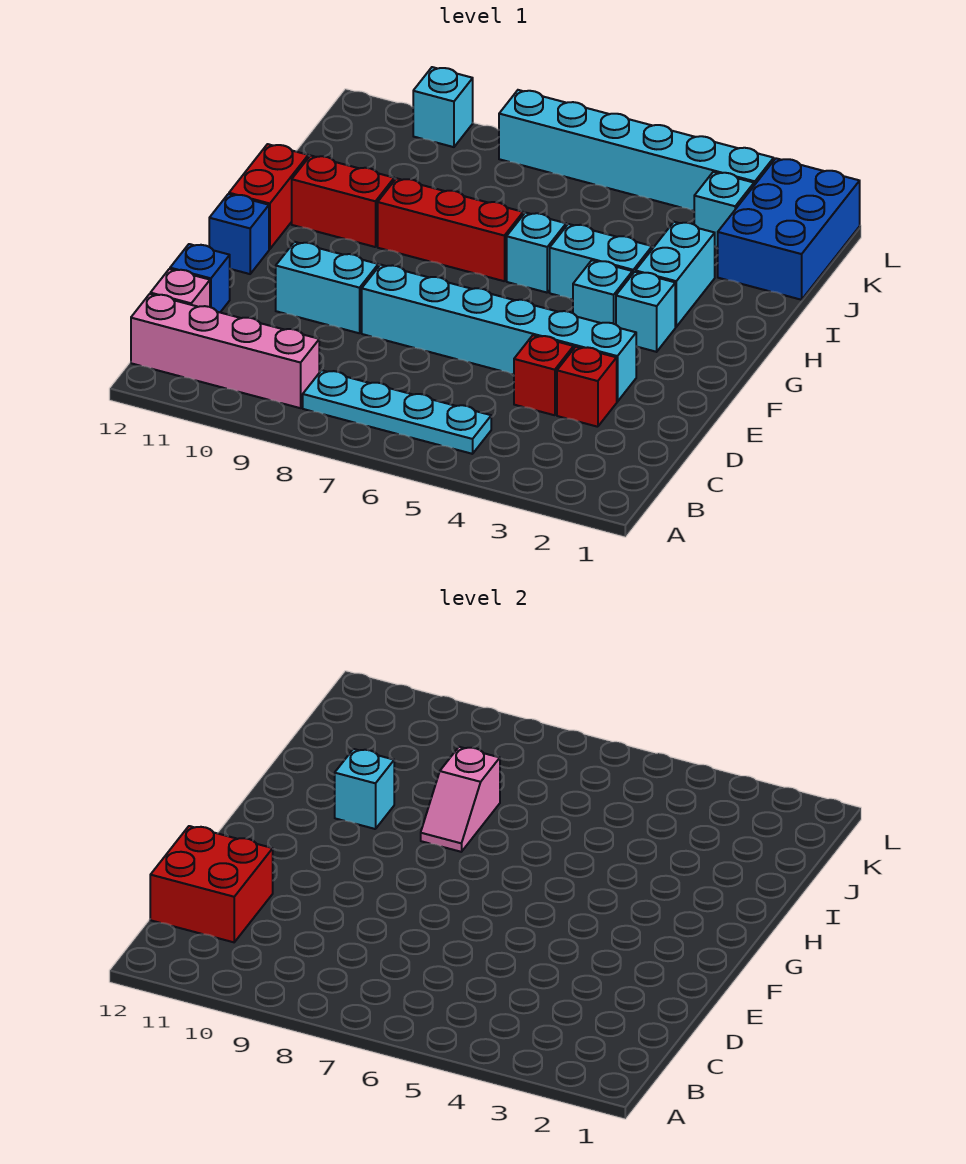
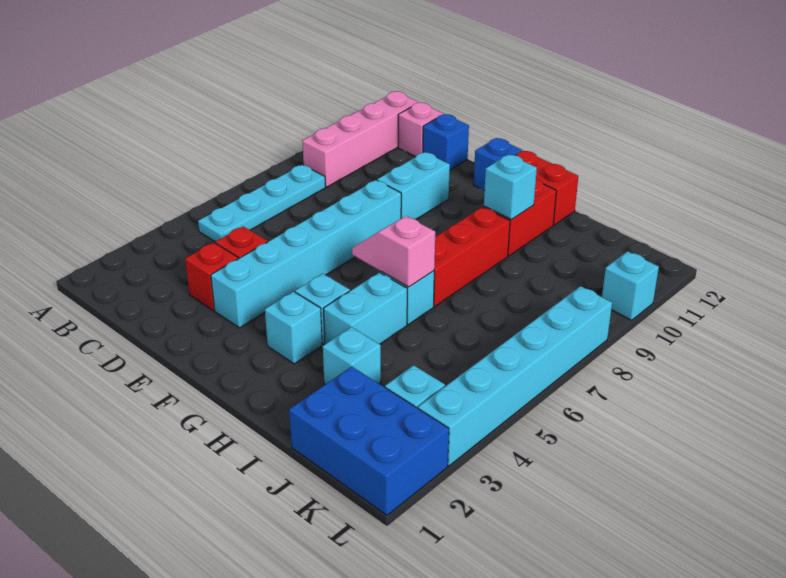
red 2x2 brick [150,826,273,942] -> none
cyan 1x2 brick [636,222,715,327] -> cyan 1x1 brick [323,327,381,384]
pink 1x2 slope [421,747,500,852] -> pink 1x2 slope moved to [352,216,435,287]

